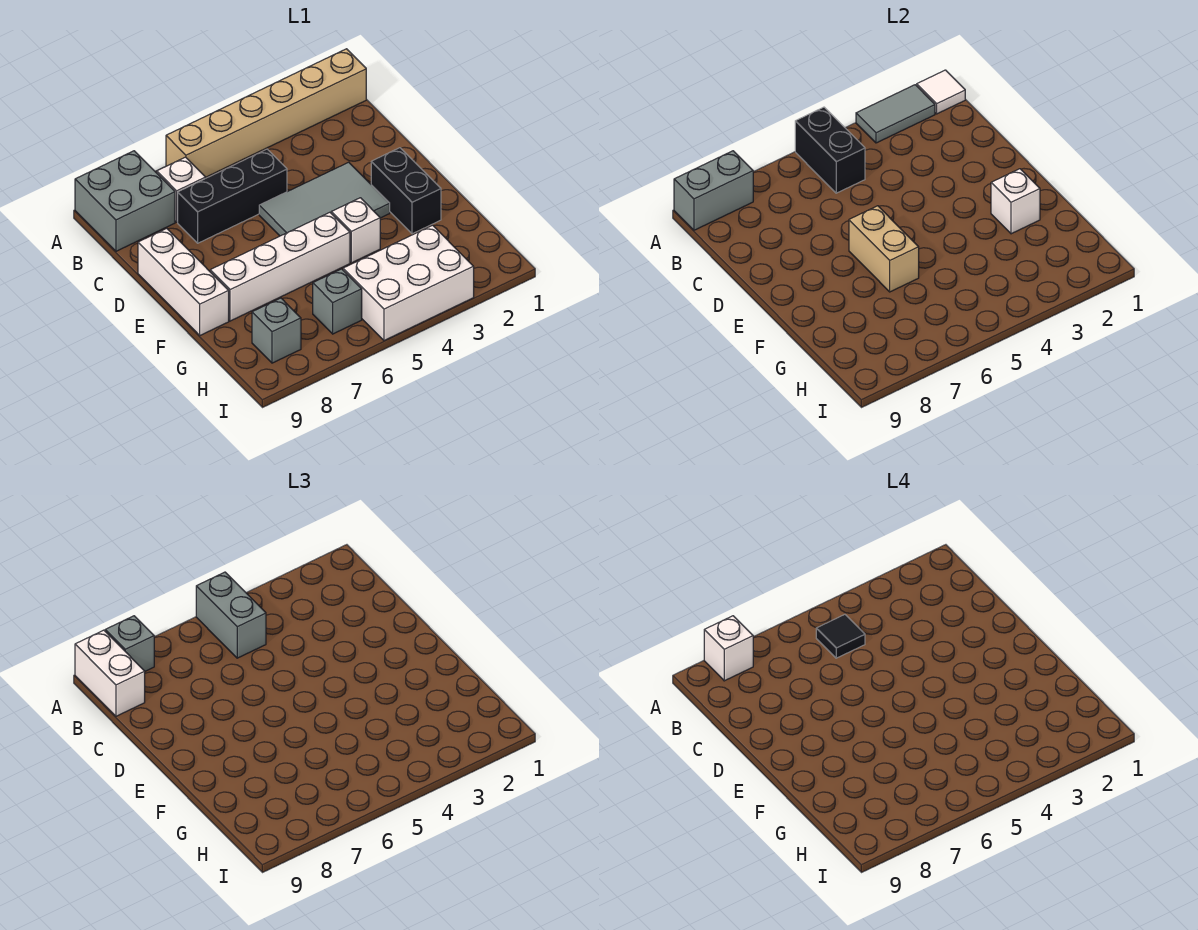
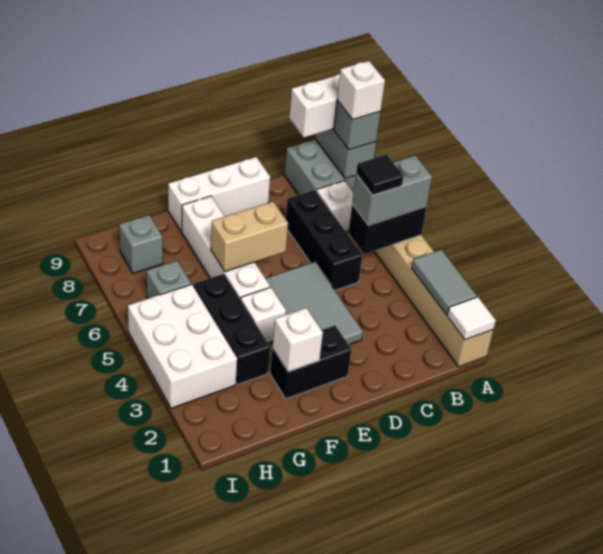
none -> black 1x3 brick [193,274,270,385]

